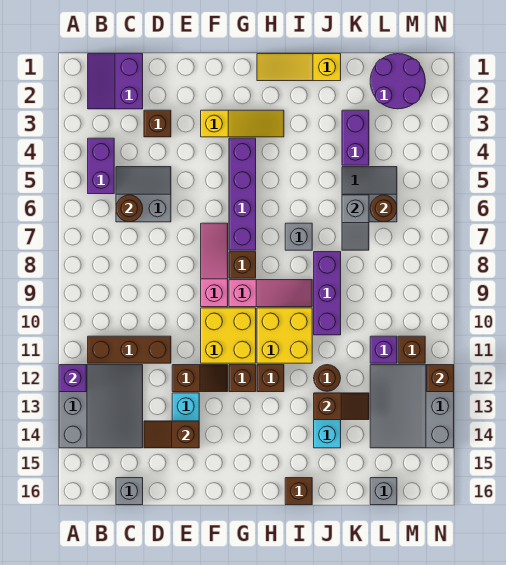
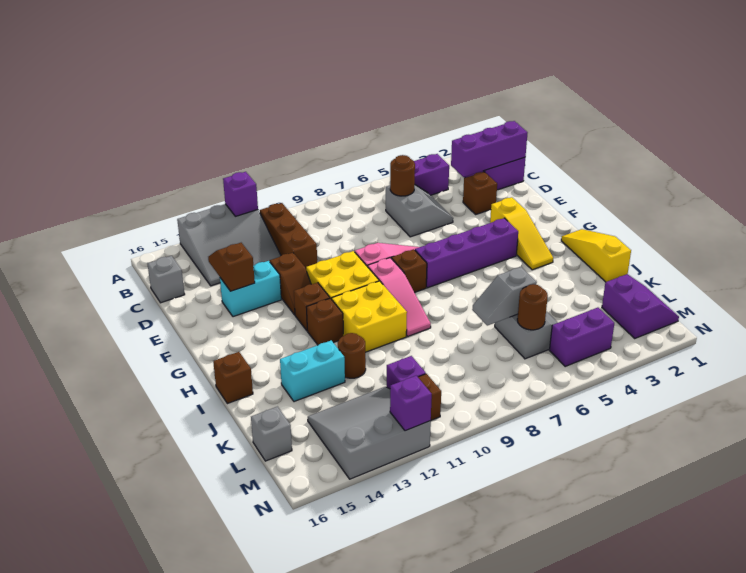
grey 1x1 brick [285,223,312,250] -> none
purple 1x3 brick [314,252,341,335] -> purple 1x3 brick moved to [451,121,528,177]
brown 1x2 slope [314,393,369,420] -> none
purple 1x2 brick [342,110,369,165] -> purple 1x2 brick moved to [549,308,614,367]
purple 2x2 round brick [370,54,425,109] -> purple 2x2 slope [602,274,679,338]
brown 1x1 brick [427,365,454,392] -> purple 1x1 brick [390,376,432,431]

